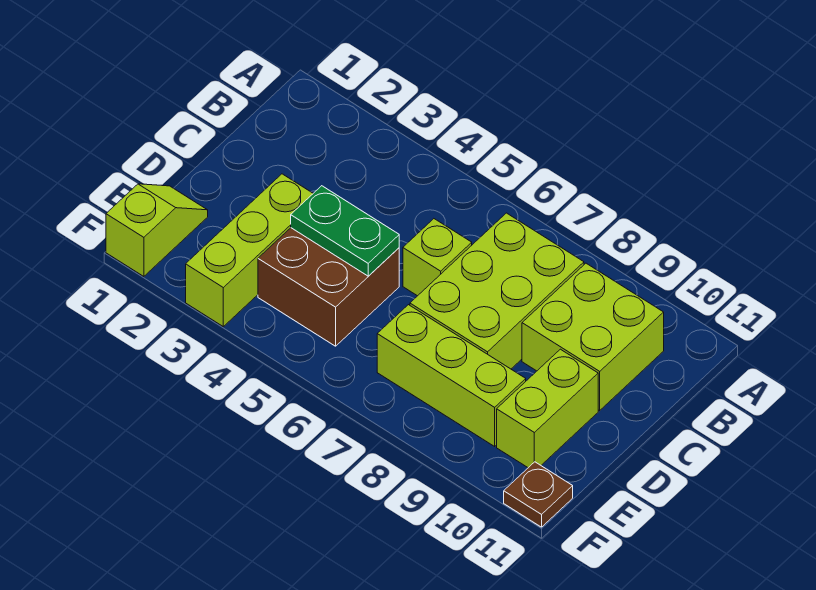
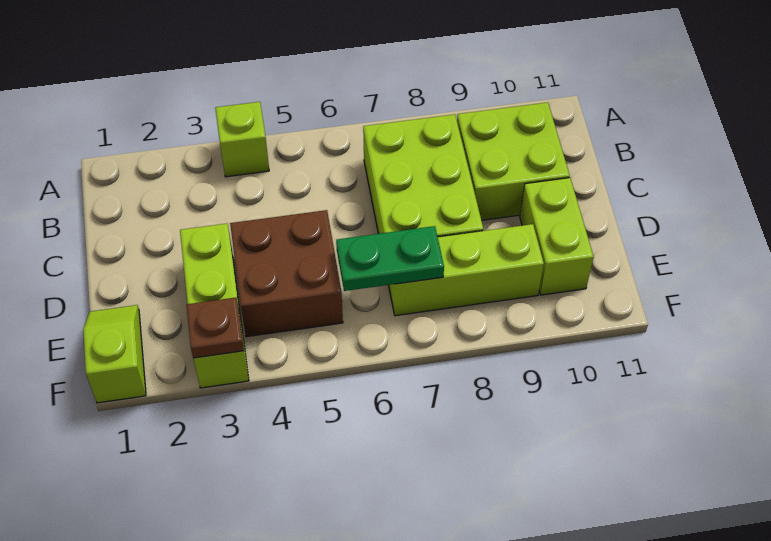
lime 1x1 brick [403,219,472,296] -> lime 1x1 brick moved to [215,102,269,177]
green 1x2 plate [291,186,399,276] -> green 1x2 plate moved to [336,226,444,291]
brown 1x1 plate [504,462,573,527] -> brown 1x1 plate moved to [186,298,244,358]

